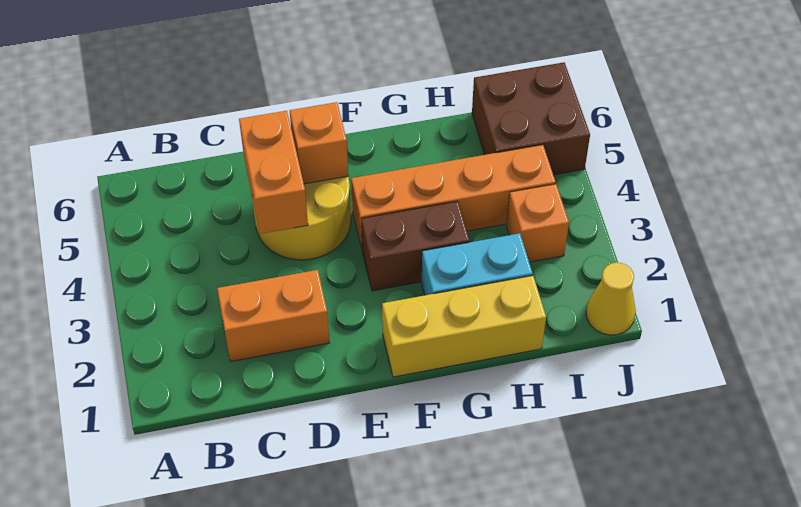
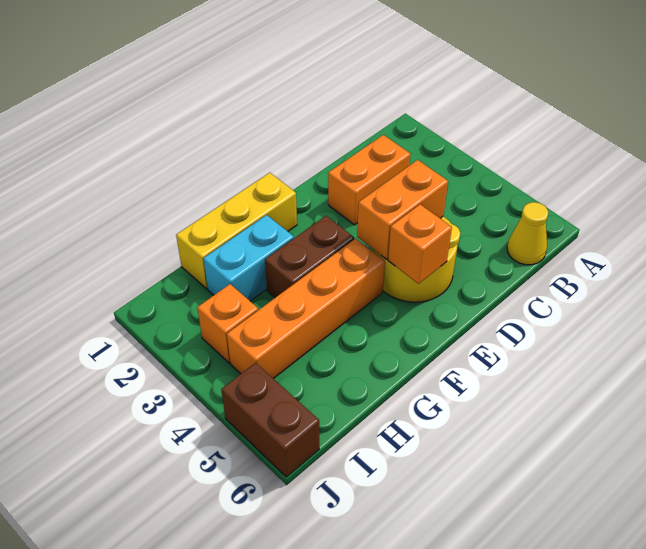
orange 1x2 brick [239,111,308,234] -> orange 1x2 brick turned to [357,160,448,259]
brown 2x2 brick [472,62,590,175] -> brown 1x2 brick [221,363,319,477]
yellow 1x1 cone [586,263,636,335] -> yellow 1x1 cone moved to [507,202,548,265]

